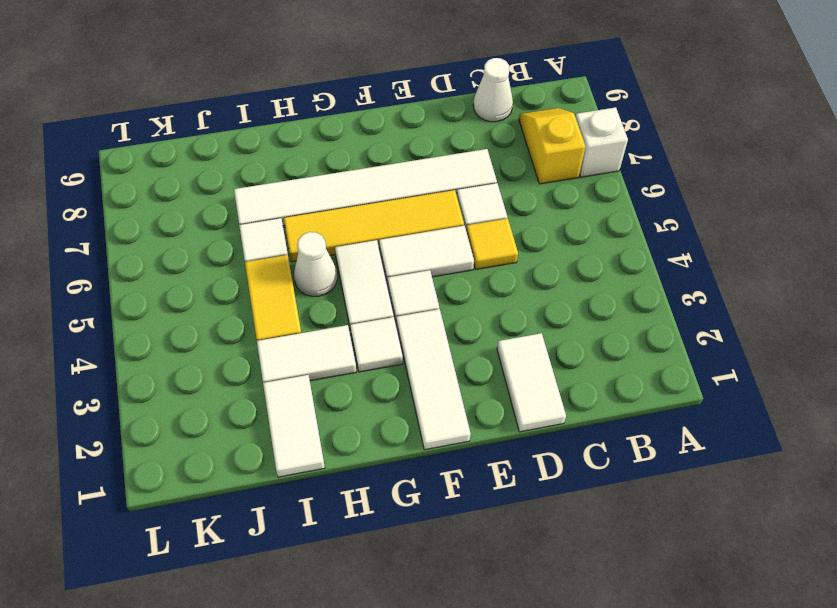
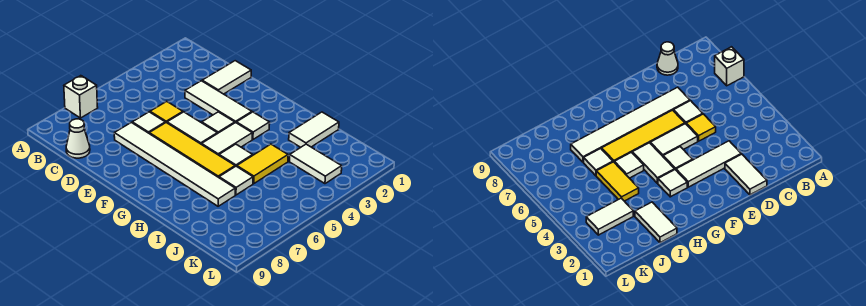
yellow 1x2 slope [519,108,585,184] -> none
white 1x3 tile [396,309,471,450] -> white 1x3 tile turned to [185,81,252,123]
white 1x2 tile [257,325,356,383] -> white 1x2 tile moved to [290,144,342,184]
white 1x1 cone [294,232,337,296] -> white 1x1 tile [219,144,253,166]

